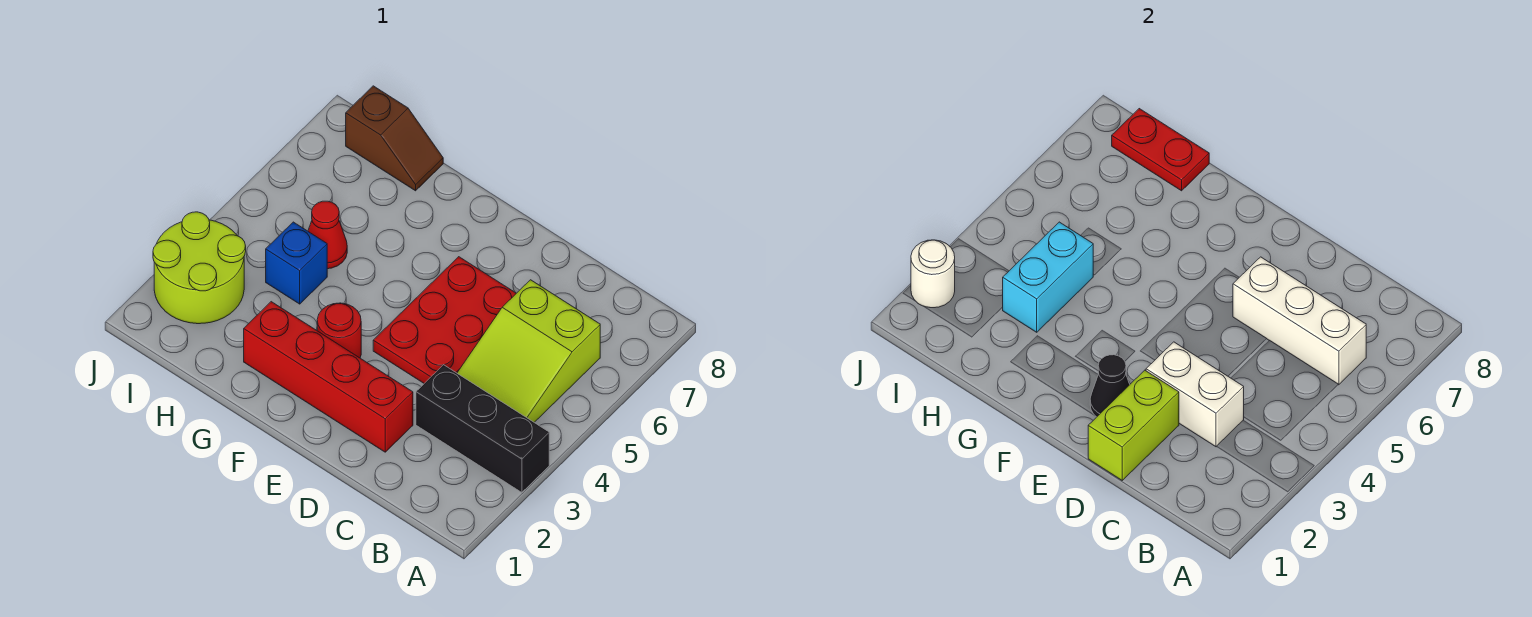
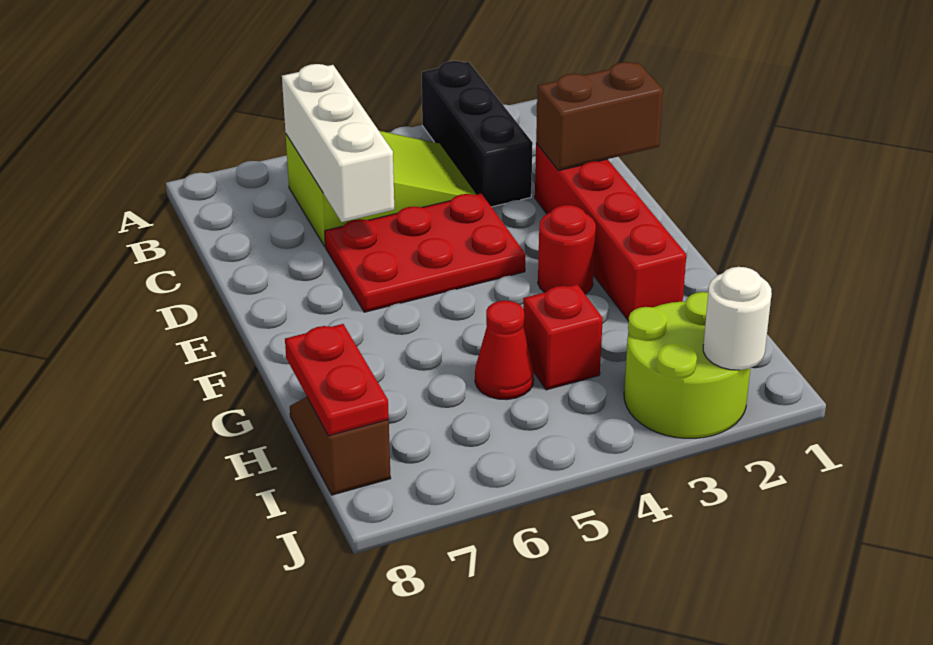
white 1x2 brick [1146,342,1244,447] -> none
lime 1x2 brick [1088,370,1179,480] -> brown 1x2 brick [536,62,663,171]
black 1x1 cone [1090,355,1130,417] -> none
cyan 1x2 brick [1003,222,1093,332] -> none
blue 1x1 brick [266,222,327,304] -> red 1x1 brick [523,284,603,390]

